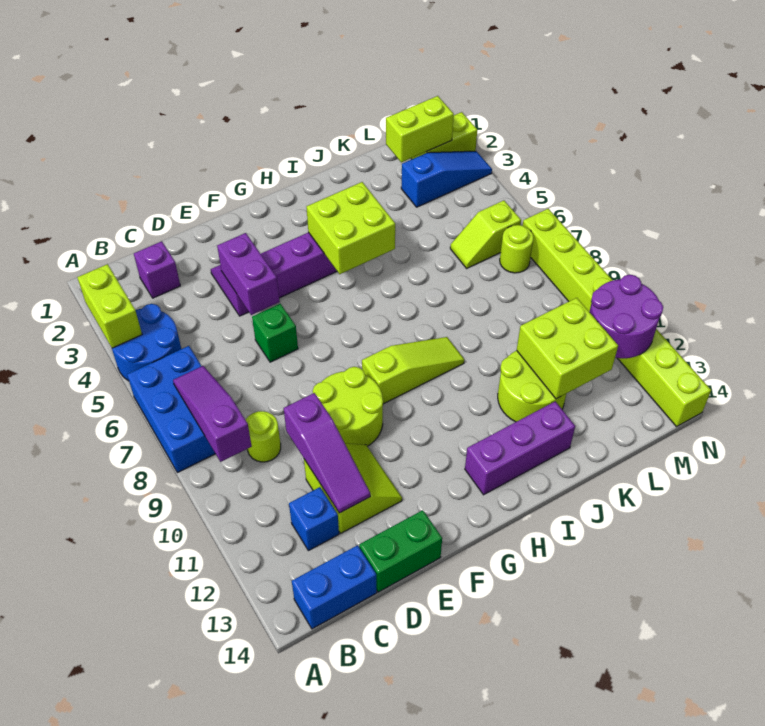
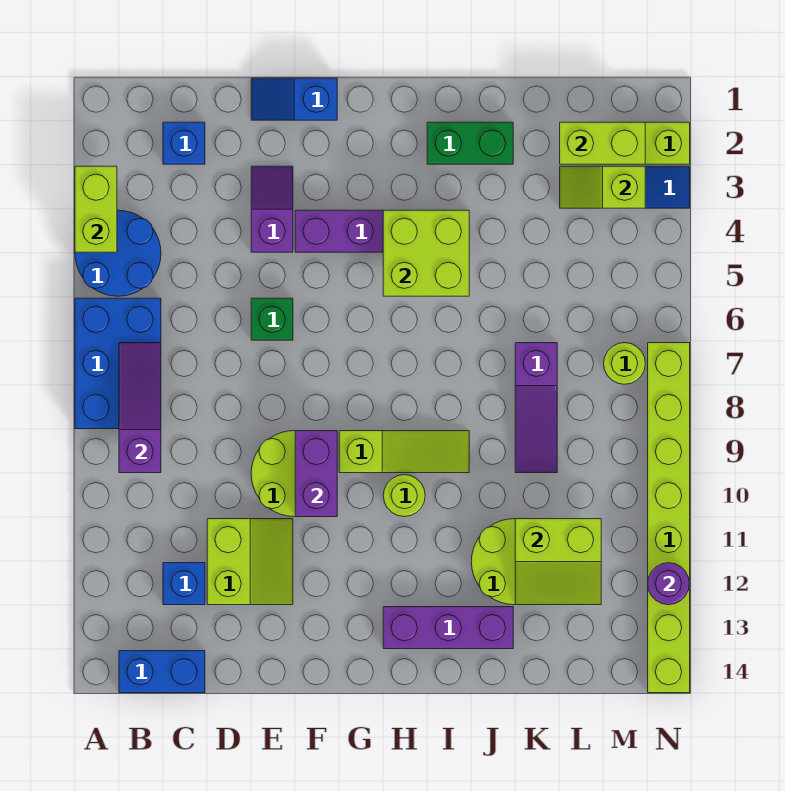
purple 1x1 brick [134,241,180,298] -> blue 1x1 brick [163,122,205,164]
lime 1x1 round brick [246,411,281,462] -> lime 1x1 round brick moved to [383,475,425,517]
purple 1x3 slope [284,393,370,513] -> purple 1x3 slope moved to [515,343,557,473]
green 1x2 brick [359,510,442,592] -> green 1x2 brick moved to [427,122,513,164]
none -> blue 1x2 slope [251,78,337,120]
purple 1x2 brick [217,233,280,315] -> purple 1x2 brick moved to [295,431,337,517]
lime 2x2 brick [517,298,618,399] -> lime 2x2 slope [515,519,601,605]
lime 1x2 slope [450,200,521,268] -> lime 1x2 slope moved to [560,166,645,208]
purple 2x2 round brick [590,275,663,358] -> purple 1x1 round brick [648,563,690,605]

